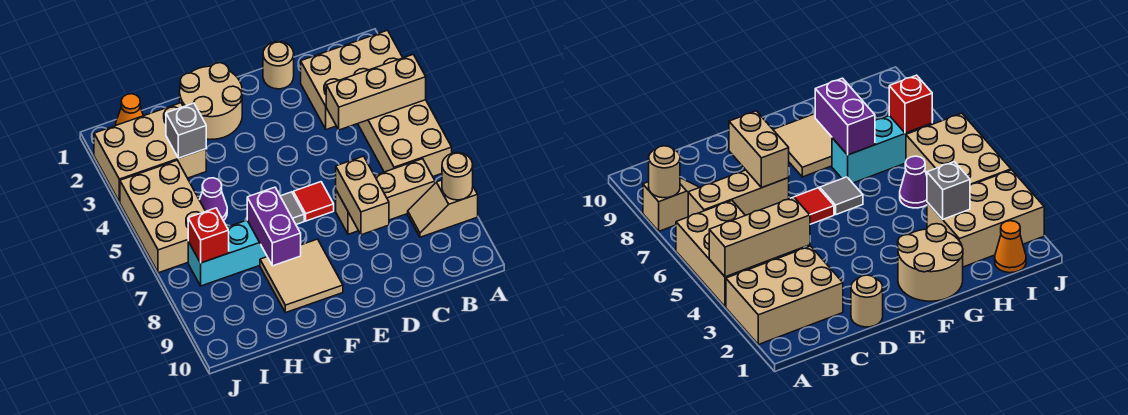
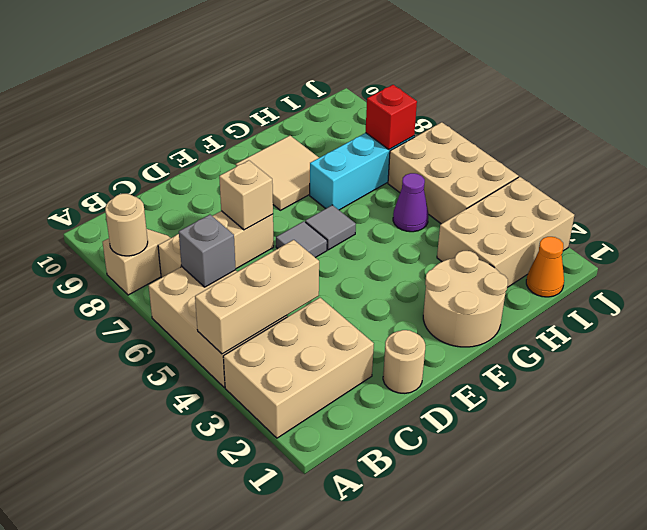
tan 1x2 brick [336,156,389,235] -> tan 1x1 brick [219,160,273,230]
red 1x1 tile [293,182,334,221] -> grey 1x1 tile [276,221,327,258]
purple 1x2 brick [247,187,301,266] -> none
grey 1x1 brick [166,103,206,158] -> grey 1x1 brick moved to [179,215,236,287]

